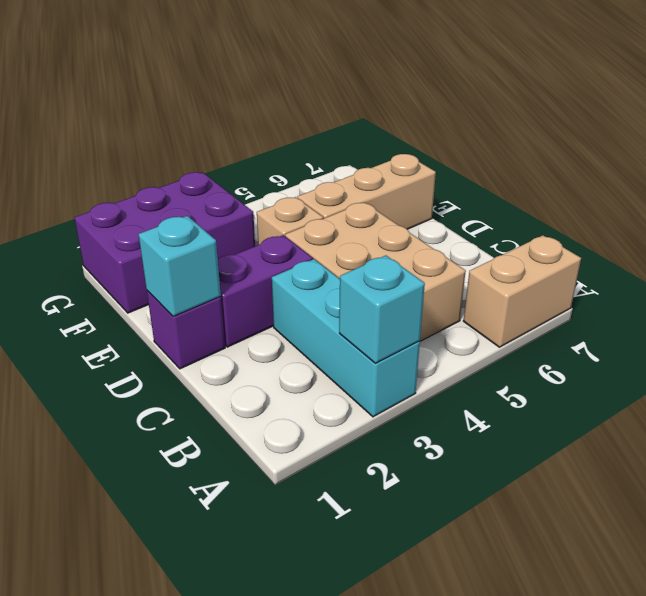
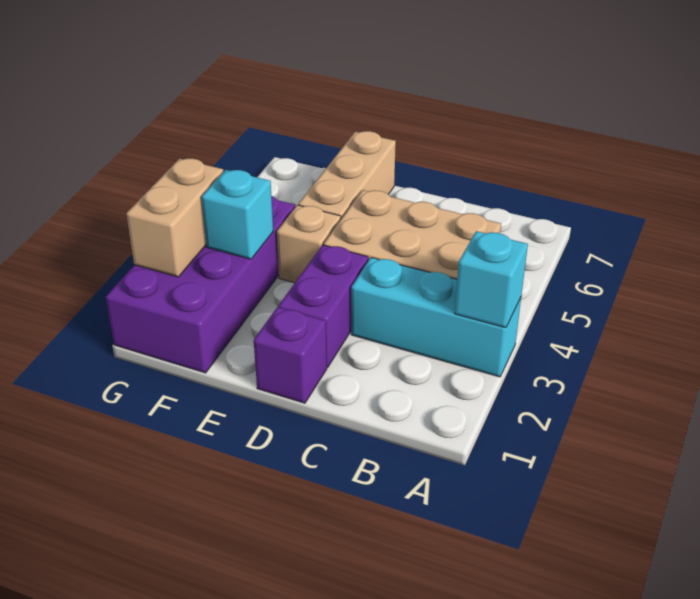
tan 1x2 brick [463,235,581,347] -> tan 1x2 brick moved to [126,158,224,277]
cyan 1x1 brick [139,216,221,317] -> cyan 1x1 brick moved to [202,170,273,259]
purple 2x3 brick [74,172,255,313] -> purple 2x4 brick [106,196,295,373]

